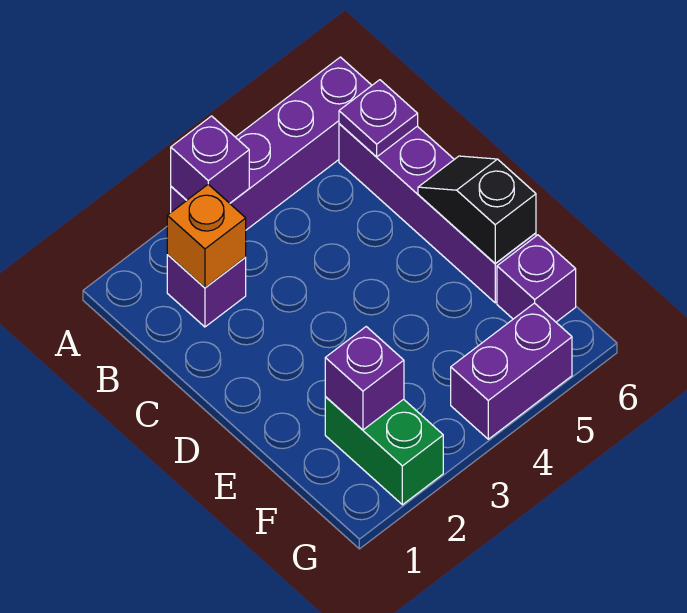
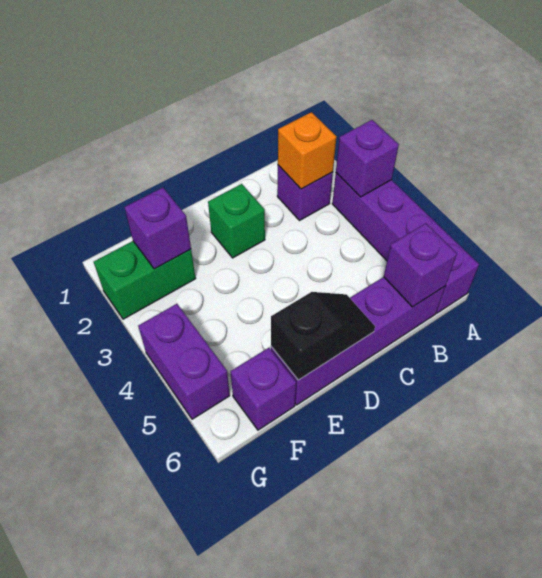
purple 1x1 plate [339,80,418,157] -> purple 1x1 brick [384,223,457,307]
none -> green 1x1 brick [208,184,265,258]

